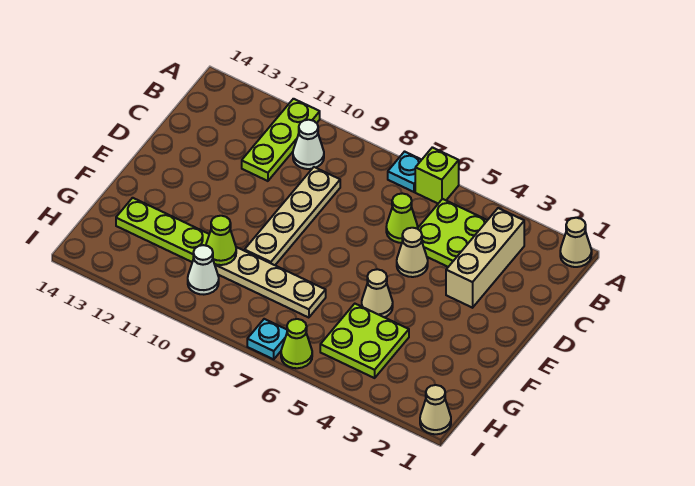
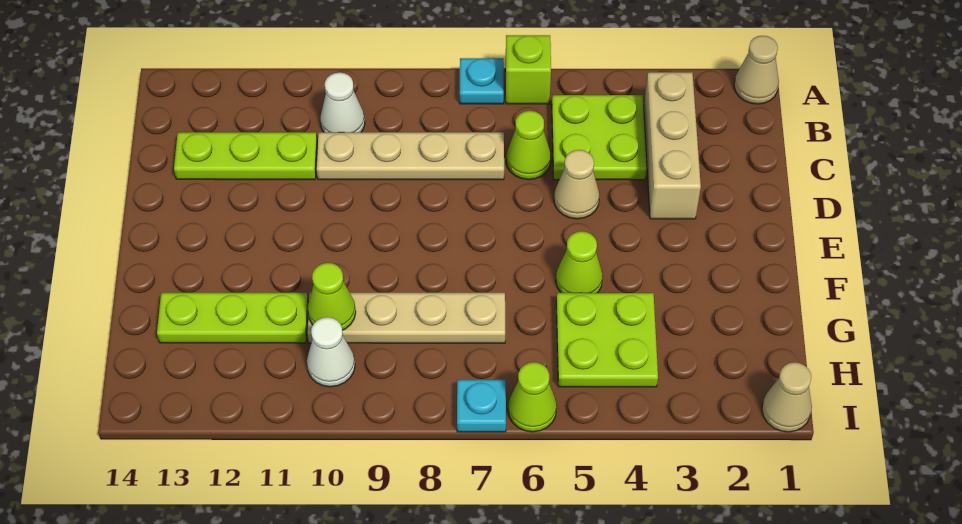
lime 1x3 plate [242,99,320,181] -> lime 1x3 plate turned to [174,132,317,180]
tan 1x4 plate [244,167,340,265] -> tan 1x4 plate turned to [316,132,504,180]
tan 1x1 cone [362,269,393,317] -> lime 1x1 cone [556,231,603,293]

